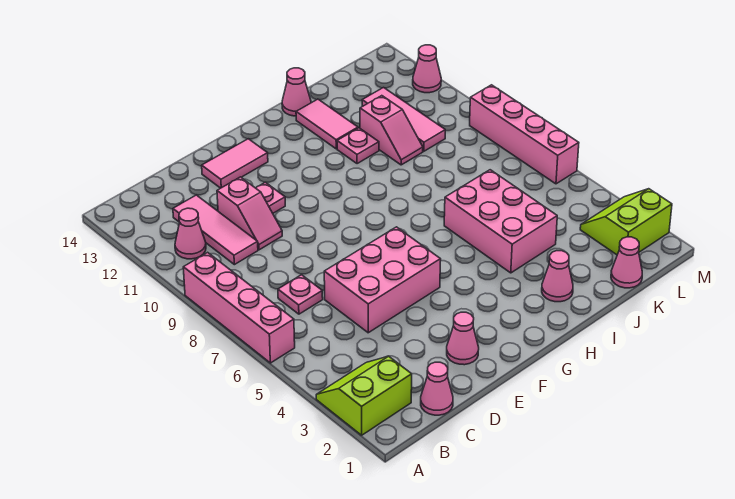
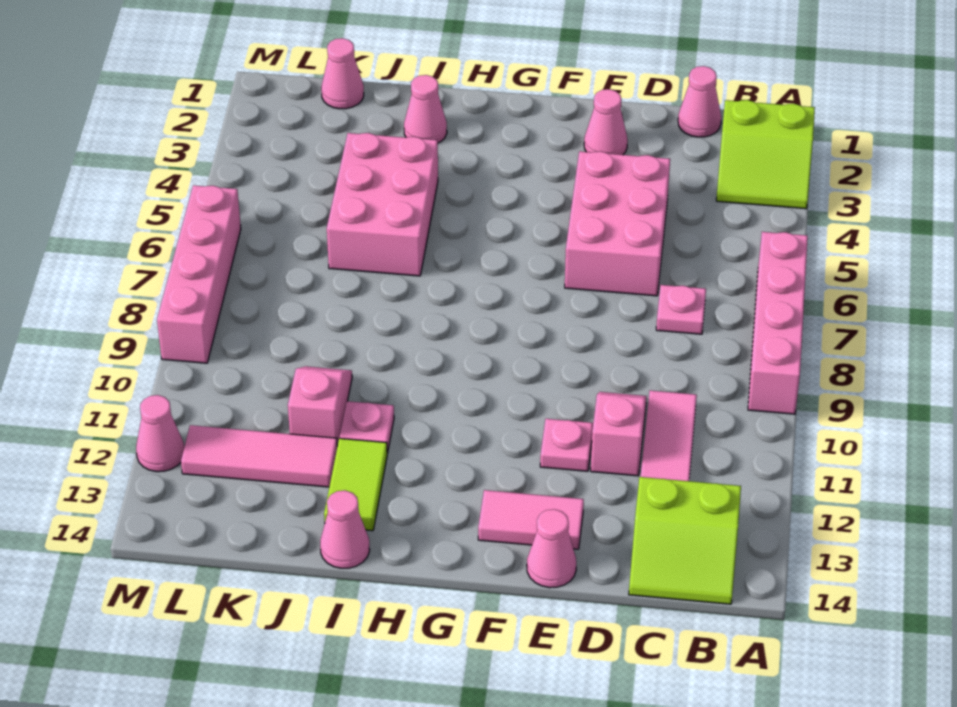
pink 1x1 cone [175,208,206,259] -> pink 1x1 cone moved to [527,509,576,588]
pink 2x3 brick [324,227,441,333] -> pink 2x3 brick turned to [565,151,670,296]
pink 1x2 tile [296,99,358,149] -> lime 1x2 tile [324,438,387,531]
pink 1x3 tile [362,88,445,151] -> pink 1x3 tile turned to [181,425,337,487]
lime 2x2 slope [580,189,672,255] -> lime 2x2 slope moved to [629,477,741,604]

